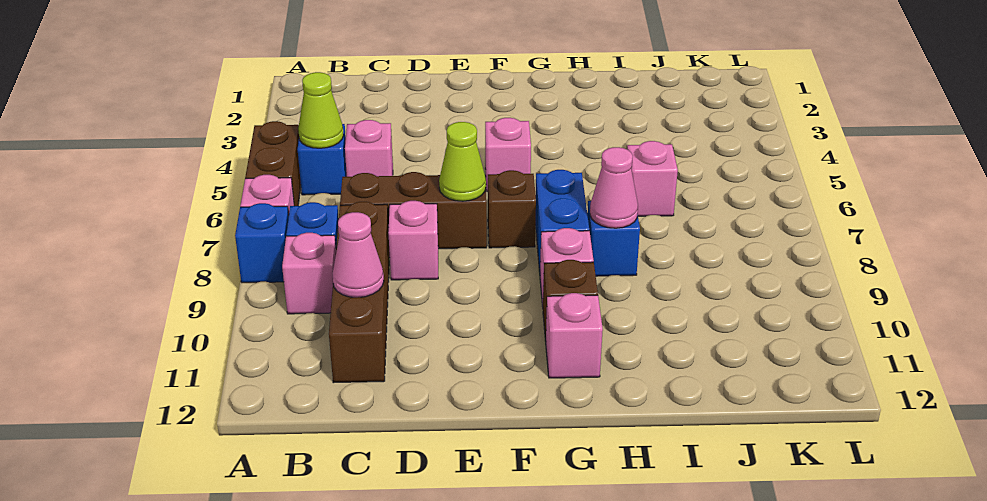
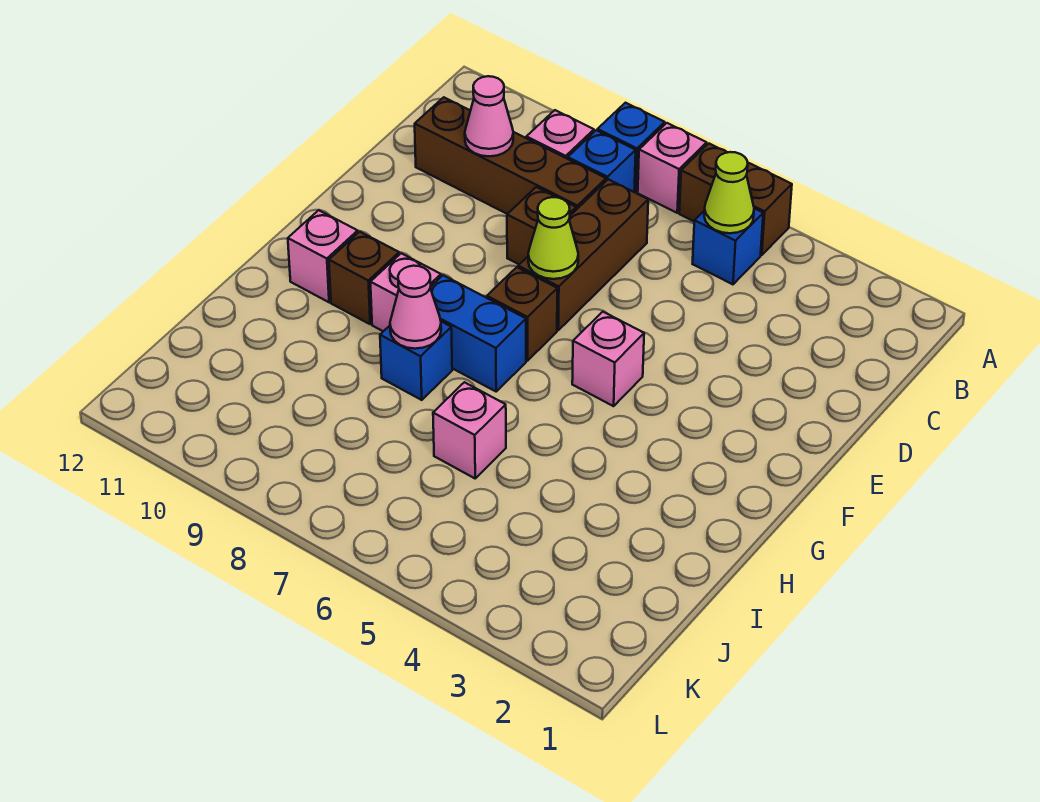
pink 1x1 brick [345,120,393,177] -> none
pink 1x1 brick [388,201,438,280] -> brown 1x1 brick [507,187,576,264]

